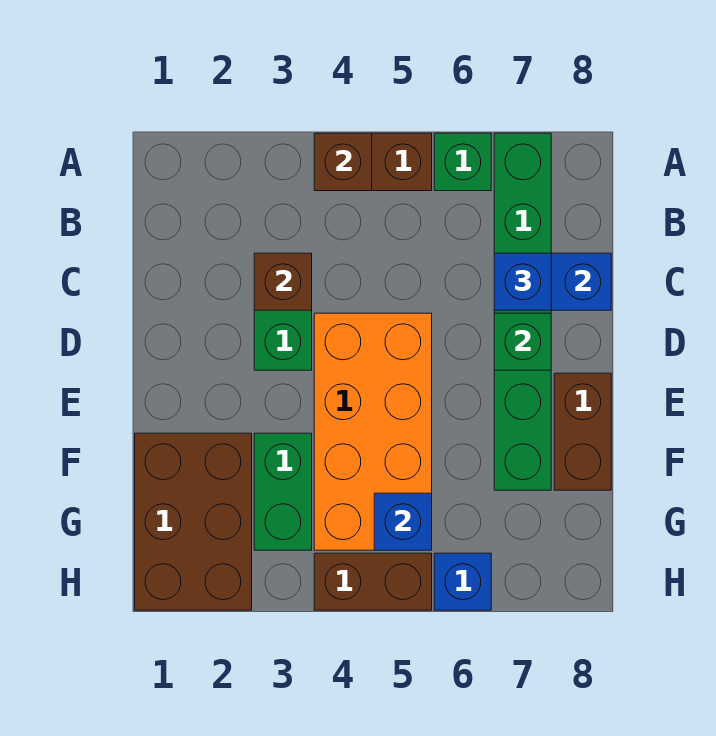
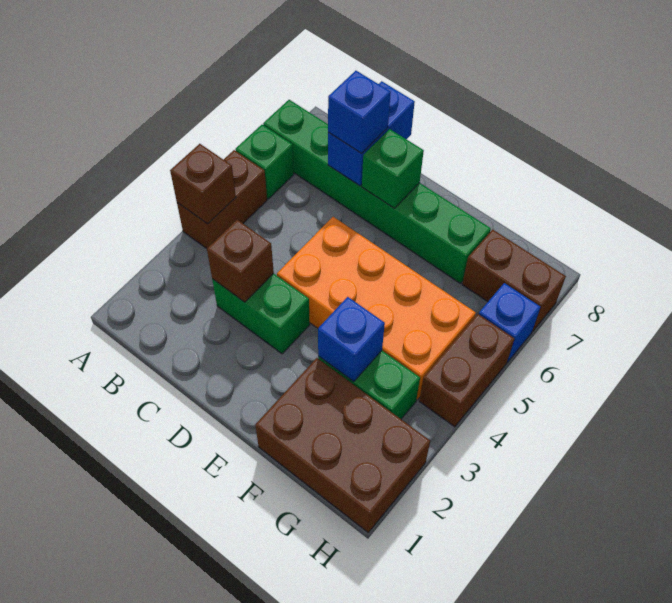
brown 1x2 brick [554,373,611,490] -> brown 1x2 brick moved to [462,230,566,331]
blue 1x1 brick [374,493,432,550] -> blue 1x1 brick moved to [318,297,385,382]

